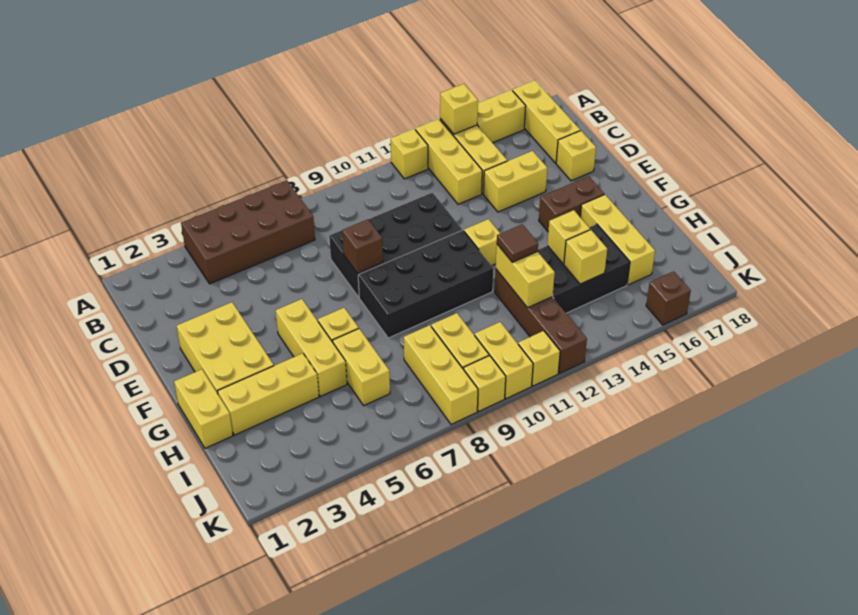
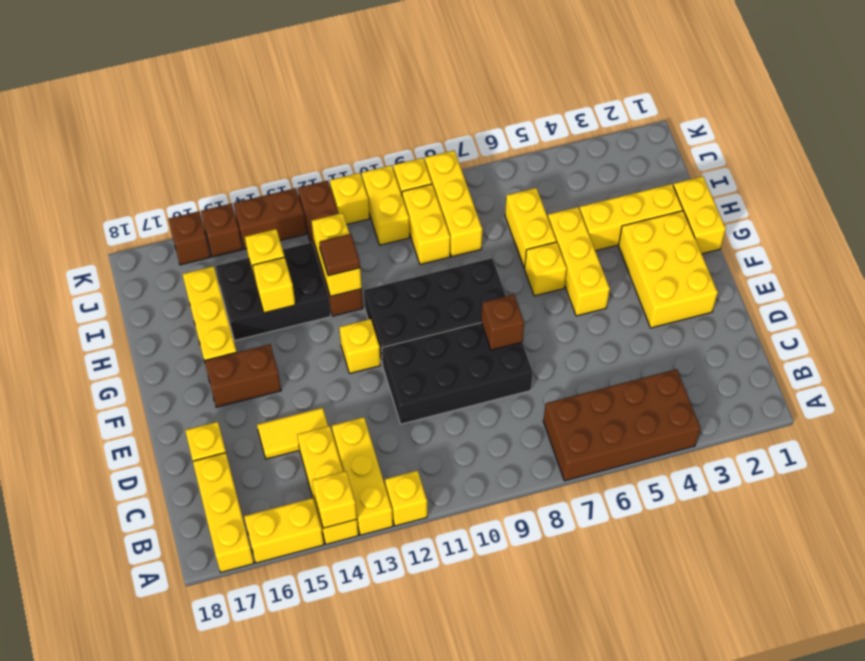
yellow 1x2 brick [484,151,547,212] -> yellow 1x2 tile [257,408,328,459]
none -> brown 1x2 brick [233,188,306,249]
none -> brown 1x1 brick [201,204,242,257]

